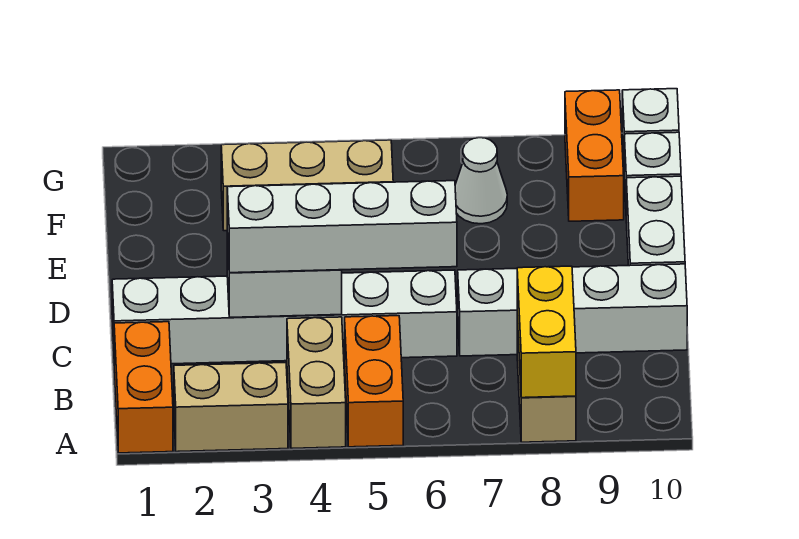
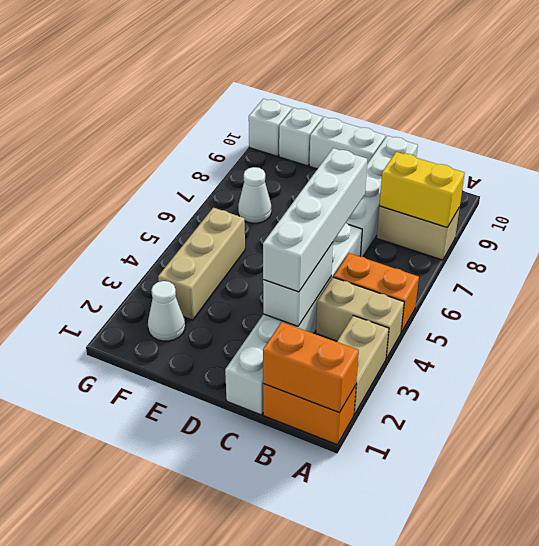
none -> white 1x1 cone [148,281,185,341]
orange 1x2 brick [565,90,624,221] -> orange 1x2 brick moved to [263,322,359,412]

